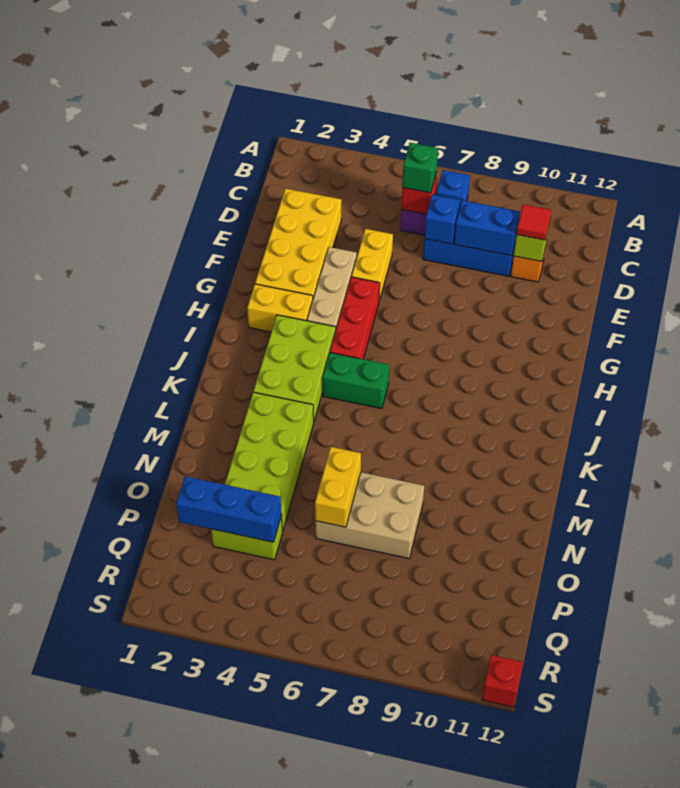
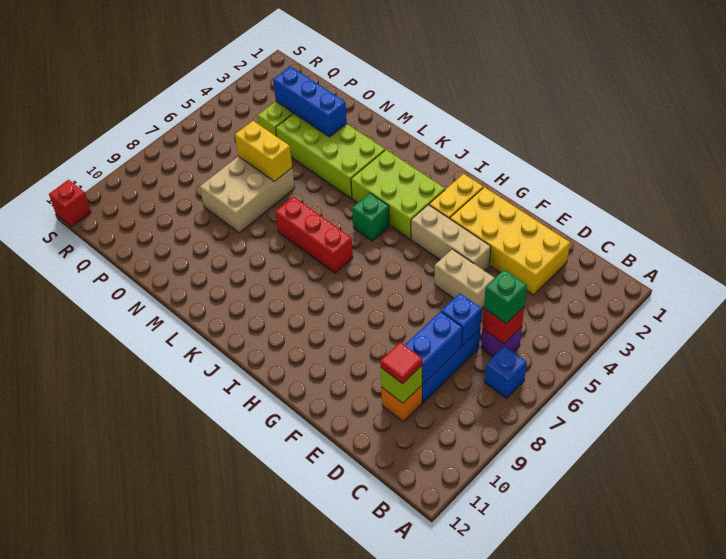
yellow 1x2 brick [352,229,393,301] -> tan 1x2 brick [434,249,494,308]
red 1x3 brick [330,277,380,359] -> red 1x3 brick moved to [275,197,353,273]
green 1x2 brick [323,353,389,409] -> green 1x1 brick [352,193,389,241]
blue 1x3 brick [176,476,281,542] -> blue 1x3 brick turned to [273,66,347,137]

